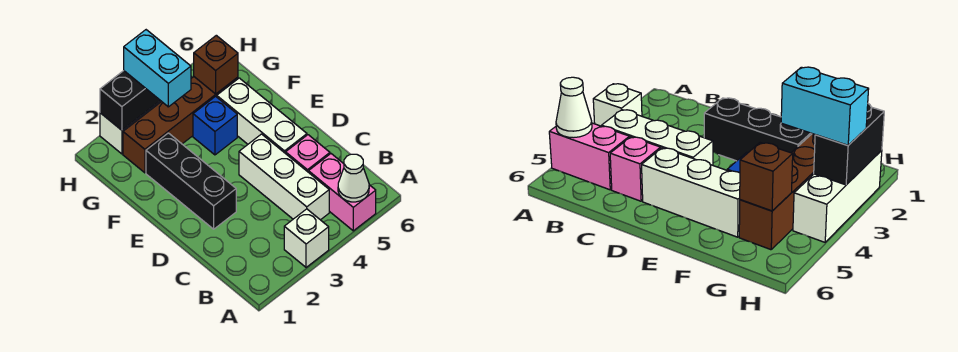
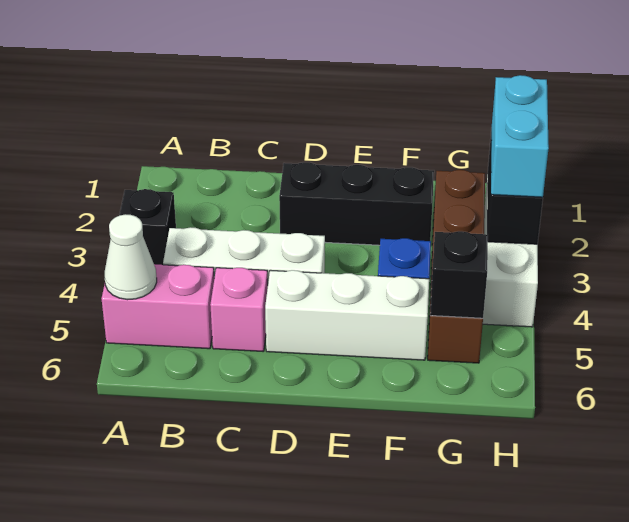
white 1x1 brick [284,209,329,267] -> black 1x1 brick [119,189,176,265]
cyan 1x2 brick [124,30,191,107] -> cyan 1x2 brick turned to [491,75,549,197]
brown 1x1 brick [194,35,238,94] -> black 1x1 brick [430,231,488,318]

